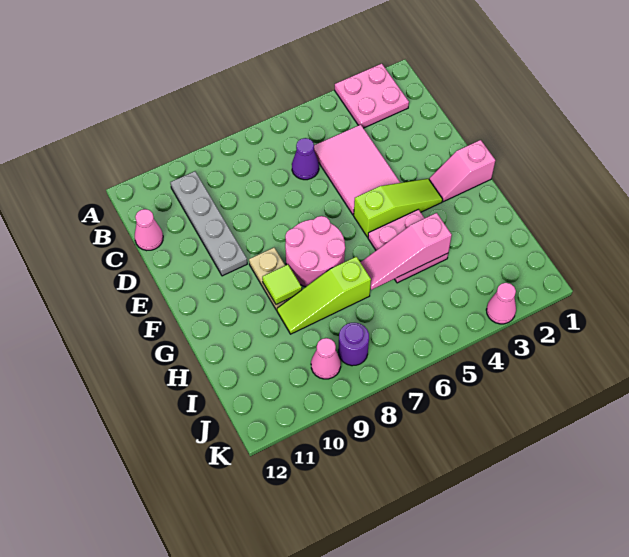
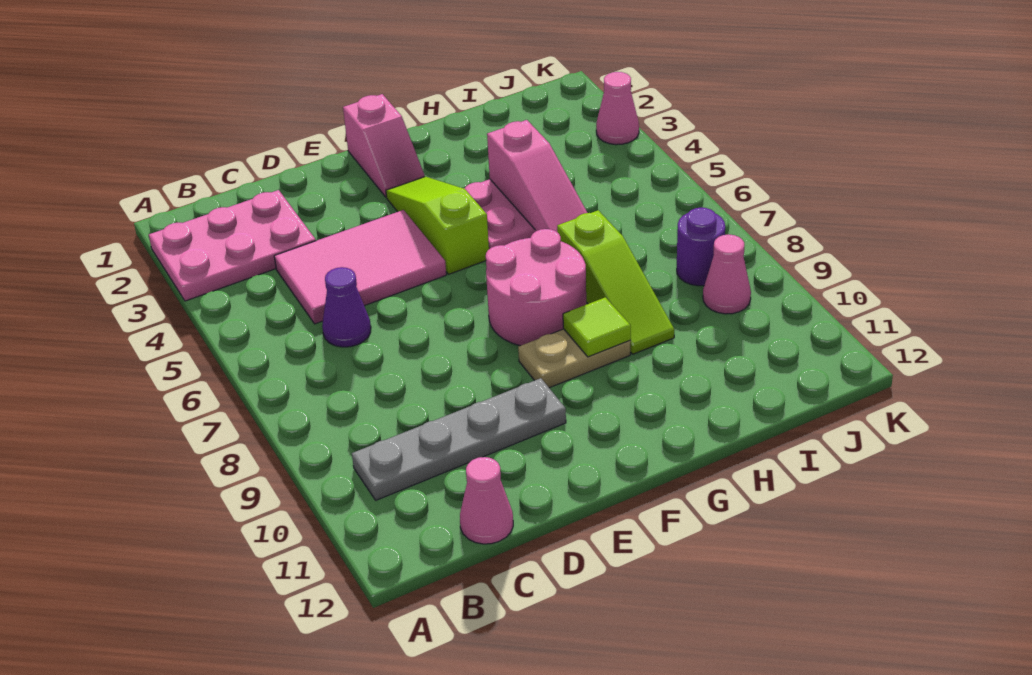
pink 2x2 plate [335,64,409,128] -> pink 2x3 plate [149,190,316,301]

